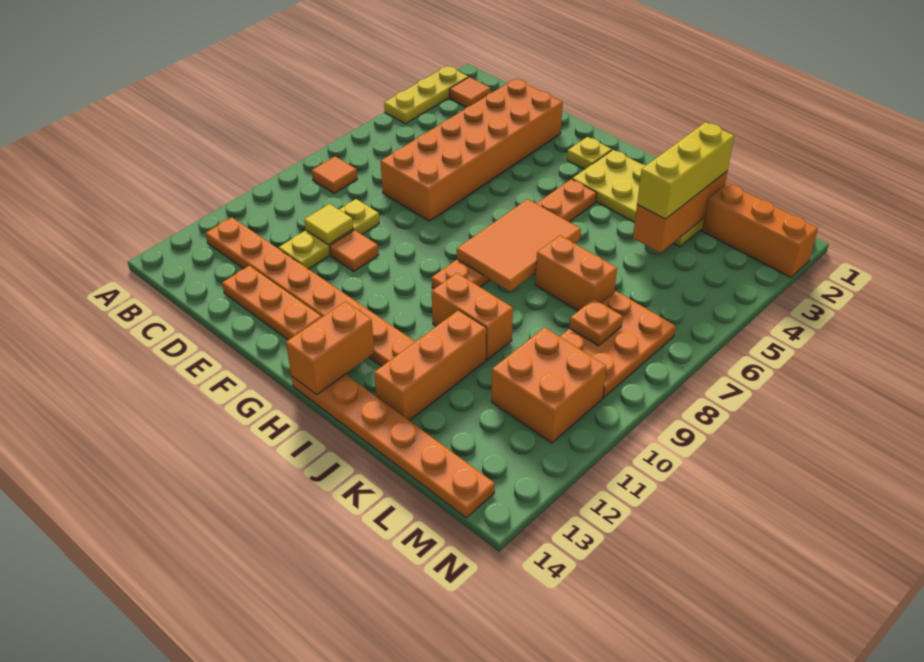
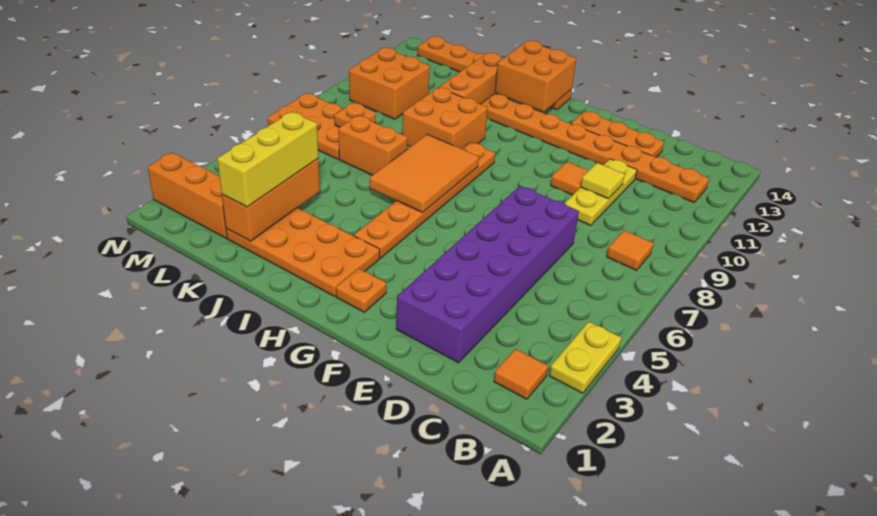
yellow 1x3 plate [384,66,468,124] -> yellow 1x2 plate [549,322,621,393]
orange 2x6 brick [381,79,563,221] -> purple 2x6 brick [396,186,579,363]
yellow 1x1 plate [567,137,612,169] -> orange 1x1 plate [336,268,386,312]
yellow 2x4 plate [572,150,704,247] -> orange 2x4 plate [226,208,380,297]
orange 1x2 brick [286,301,374,395] -> orange 2x2 brick [495,40,576,112]
orange 1x2 brick [432,273,513,360] -> orange 2x2 brick [402,88,488,149]
orange 2x3 plate [560,291,676,398] -> orange 2x3 plate turned to [268,93,343,159]

